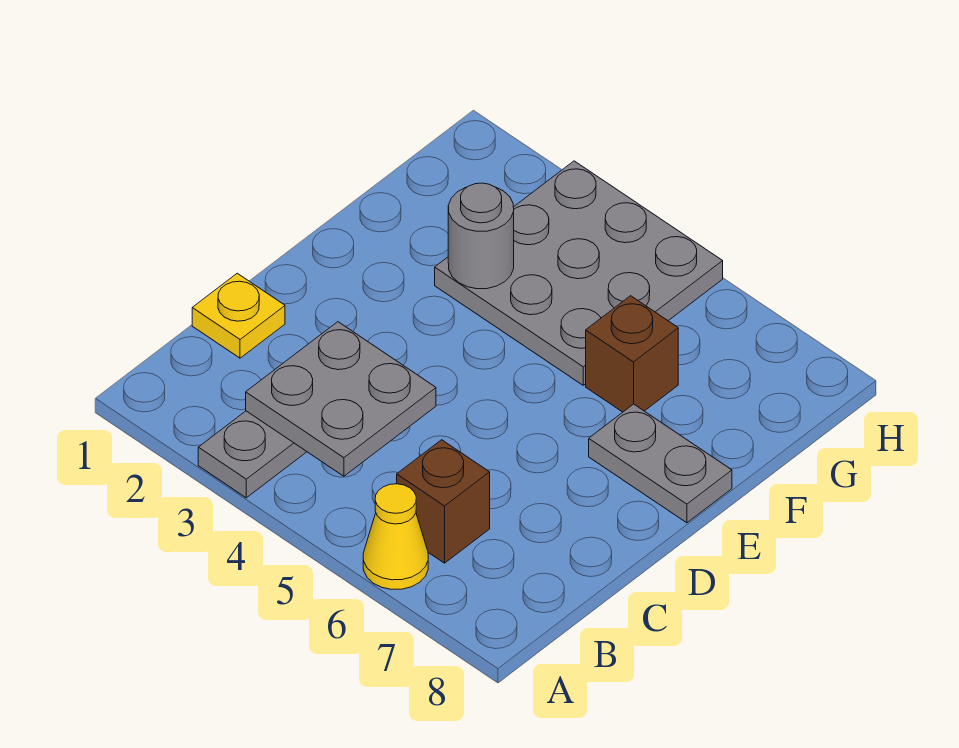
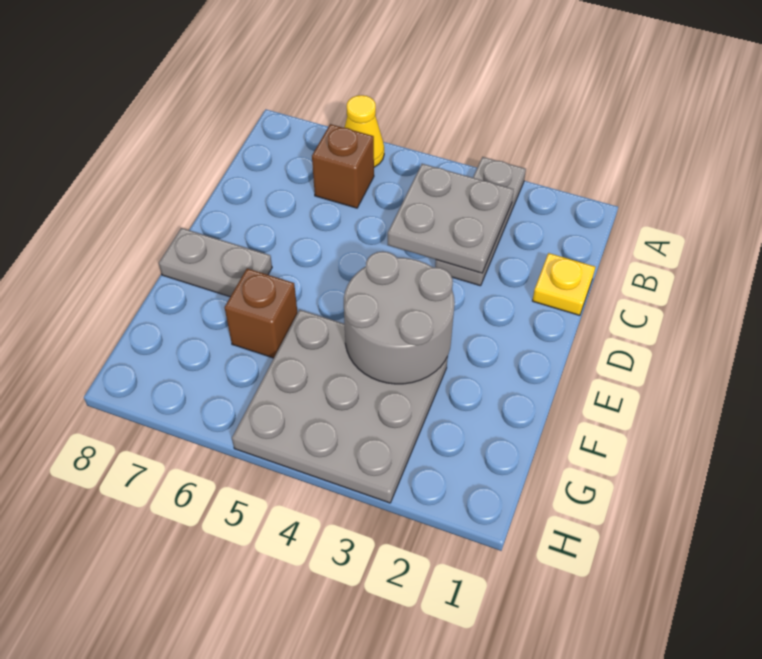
grey 1x1 round brick [448,183,514,289] -> grey 2x2 round brick [344,251,455,384]

